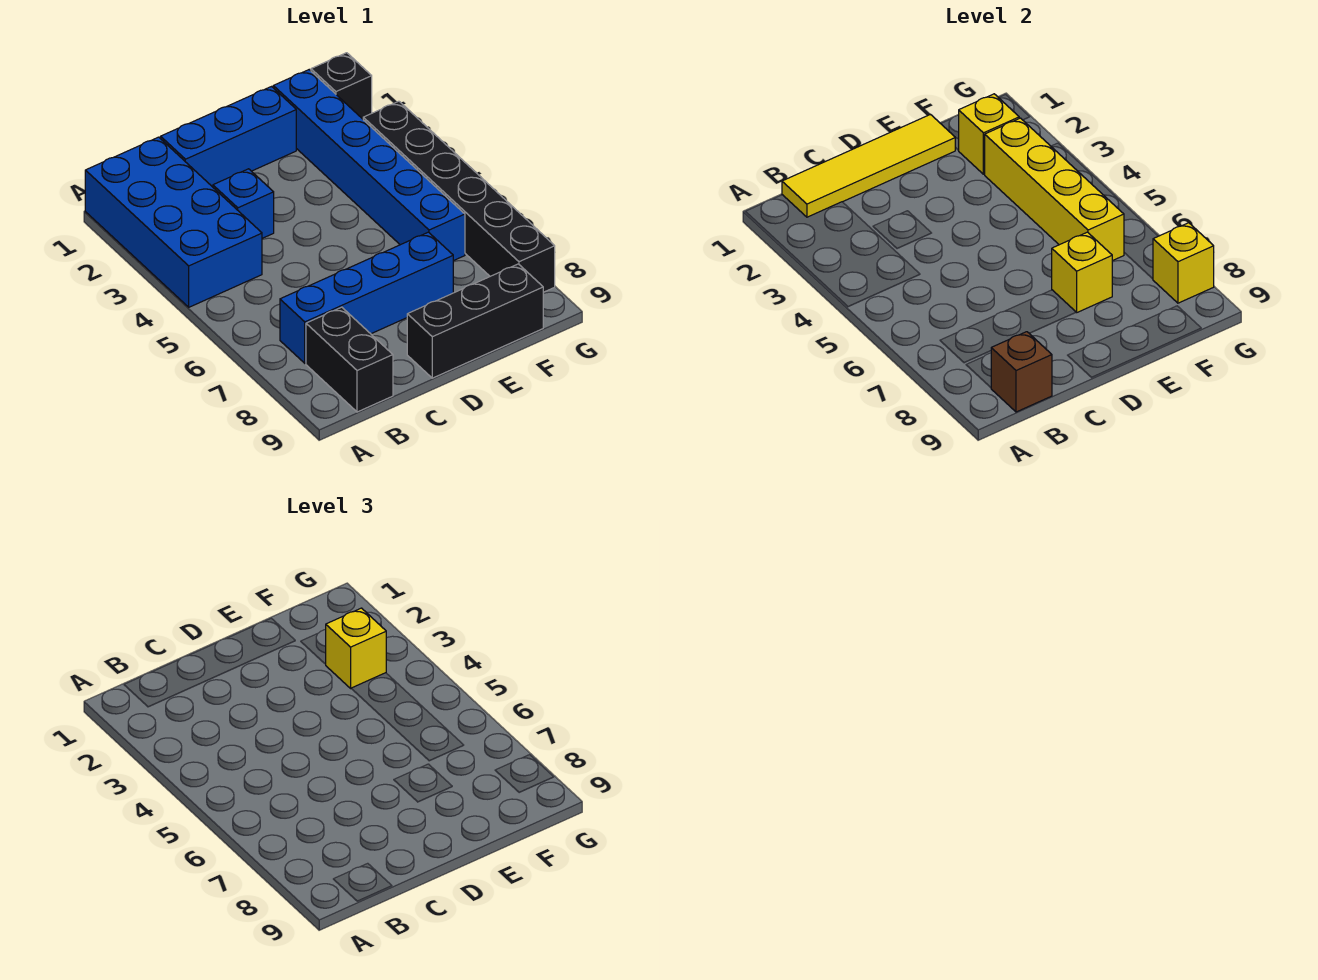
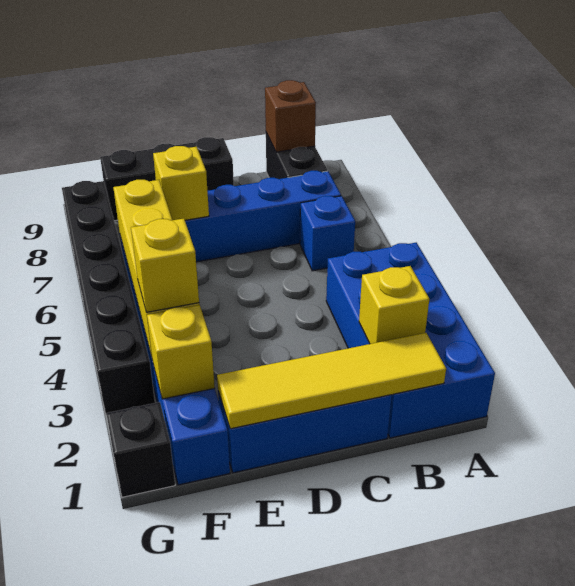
blue 1x1 brick [213,169,274,238] -> blue 1x1 brick moved to [300,196,355,271]
yellow 1x1 brick [1153,223,1214,303] -> yellow 1x1 brick moved to [359,266,429,344]

